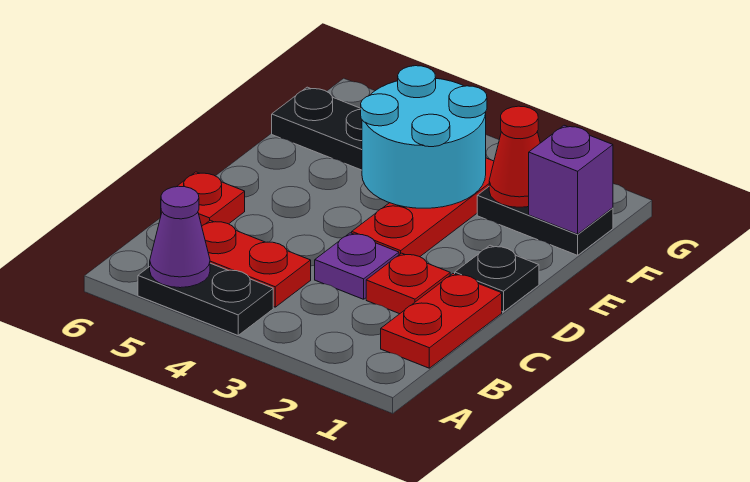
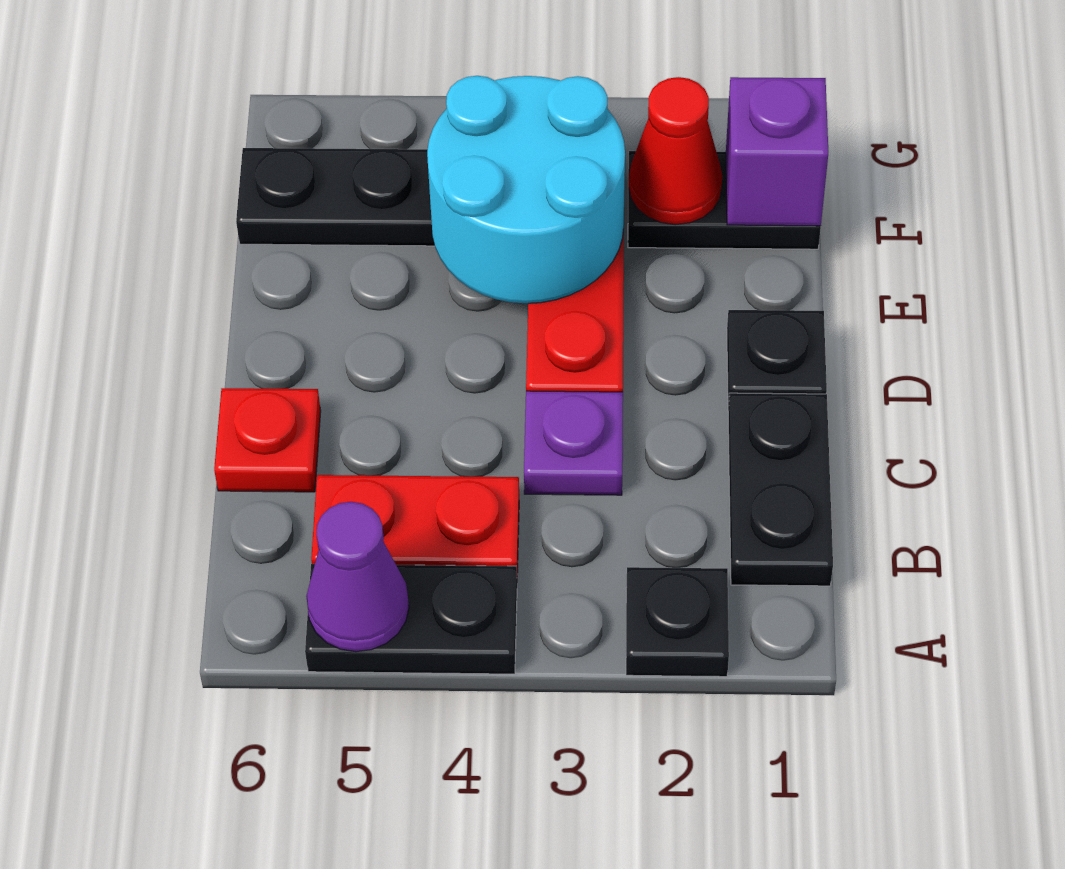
none -> black 1x1 plate [626,567,729,677]
red 1x2 plate [381,274,502,368] -> black 1x2 plate [728,393,833,586]
red 1x1 plate [366,253,450,314] -> none

